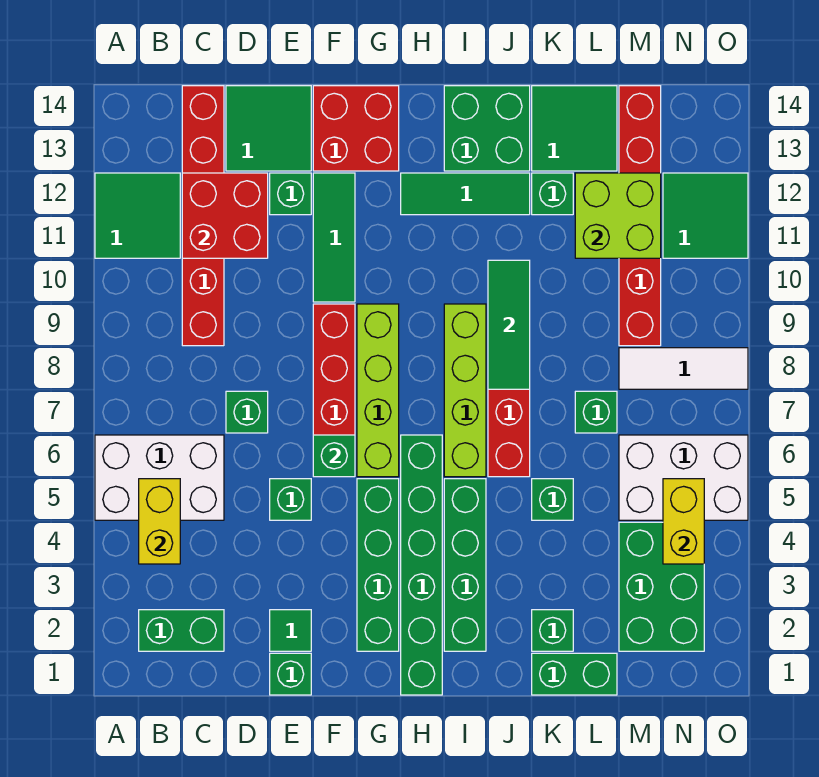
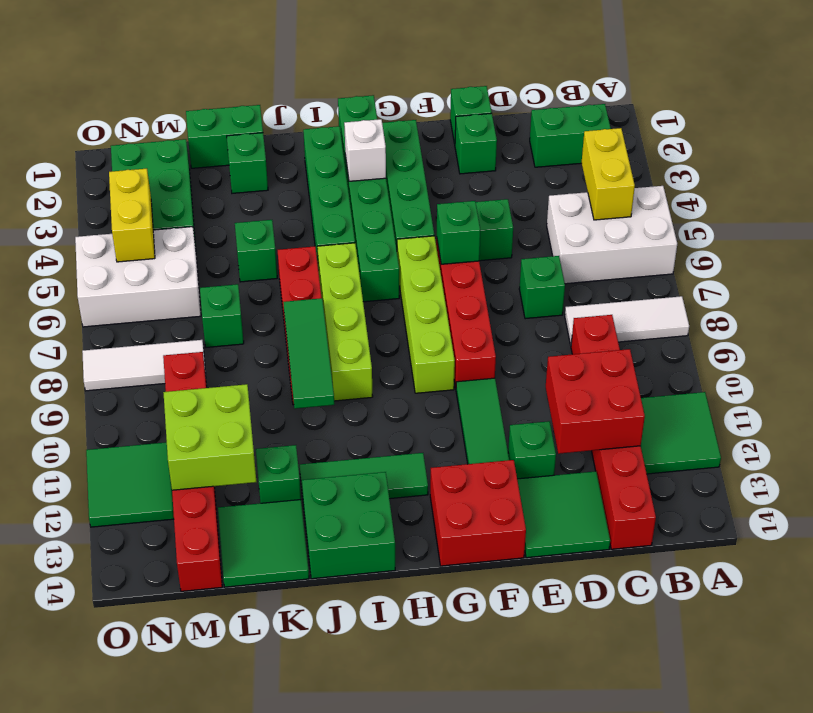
none -> white 1x3 tile [565,296,689,345]
green 1x1 tile [270,610,311,651] -> green 1x1 brick [455,113,497,174]
none -> white 1x1 brick [344,119,386,181]

